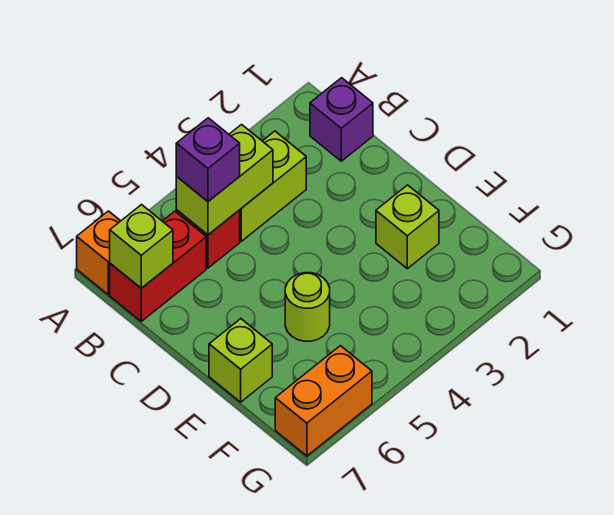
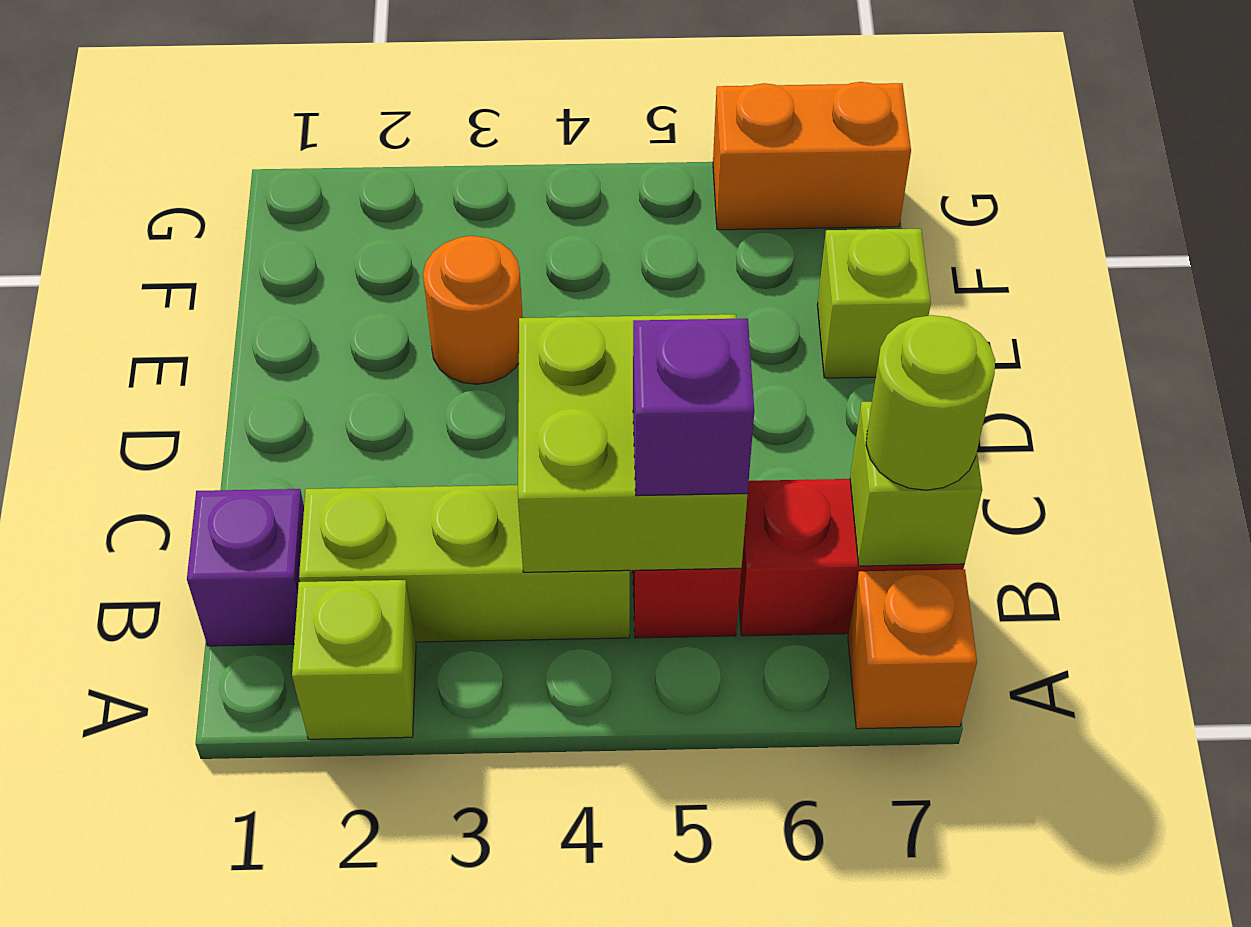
lime 1x2 brick [240,131,306,241] -> lime 1x3 brick [299,485,630,642]
lime 1x2 brick [176,125,273,235] -> lime 2x2 brick [518,314,748,572]
lime 1x1 brick [376,185,439,269] -> lime 1x1 brick moved to [292,580,416,739]
none -> orange 1x1 round brick [423,236,523,384]
lime 1x1 round brick [285,273,330,341] -> lime 1x1 round brick moved to [866,315,995,490]

